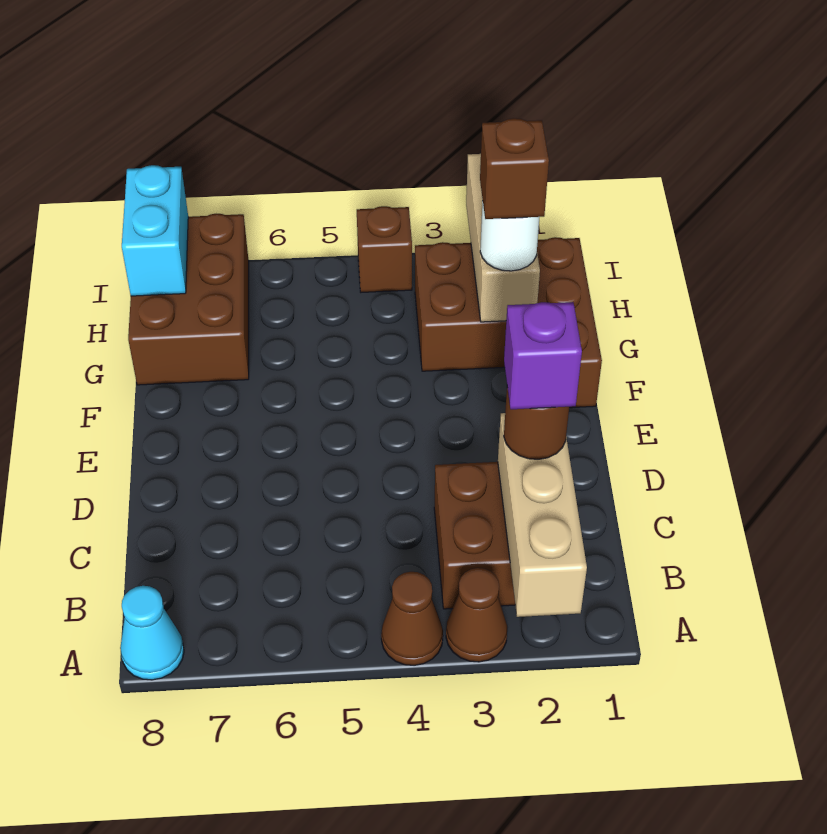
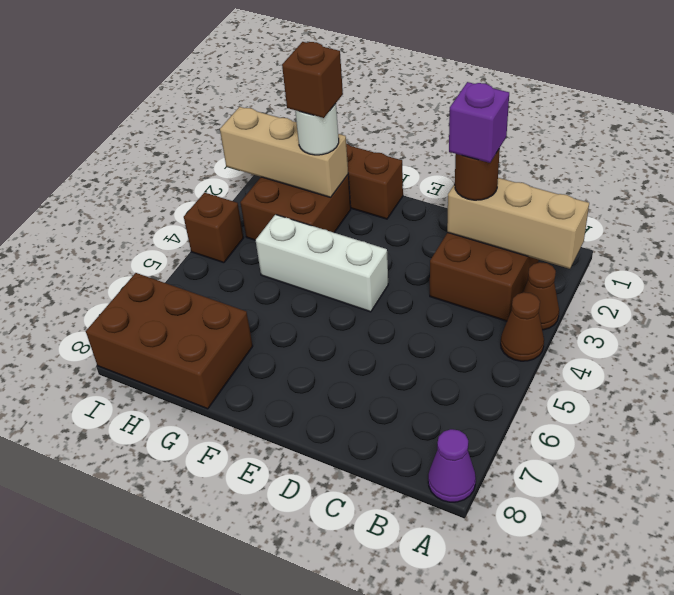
cyan 1x1 cone [120,586,184,680] -> purple 1x1 cone [428,429,476,502]
none -> white 1x3 brick [256,215,388,312]
cyan 1x2 brick [122,165,188,296] -> none

